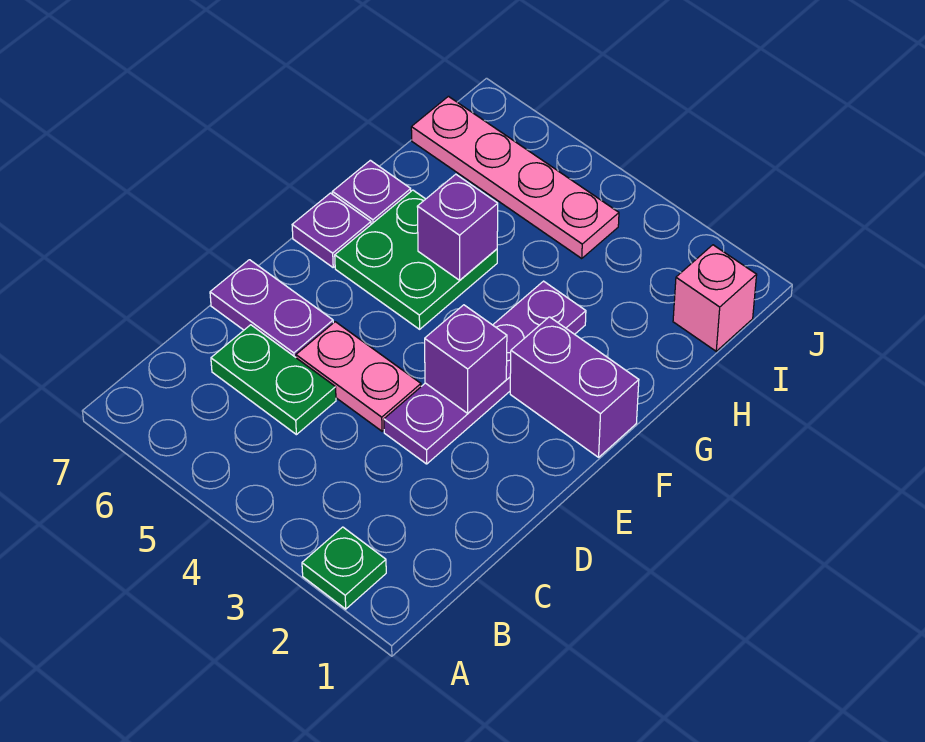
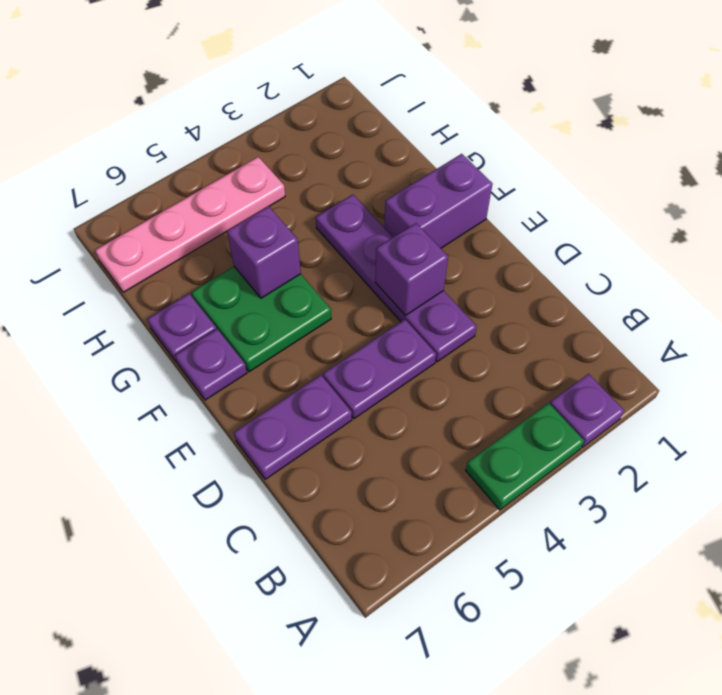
green 1x1 plate [302,527,386,609] -> purple 1x1 plate [550,374,624,447]
green 1x2 plate [211,325,336,435] -> green 1x2 plate moved to [466,403,584,510]
pink 1x2 plate [296,322,421,431] -> purple 1x2 plate [323,319,436,419]
pink 1x1 brick [673,245,757,351] -> none

